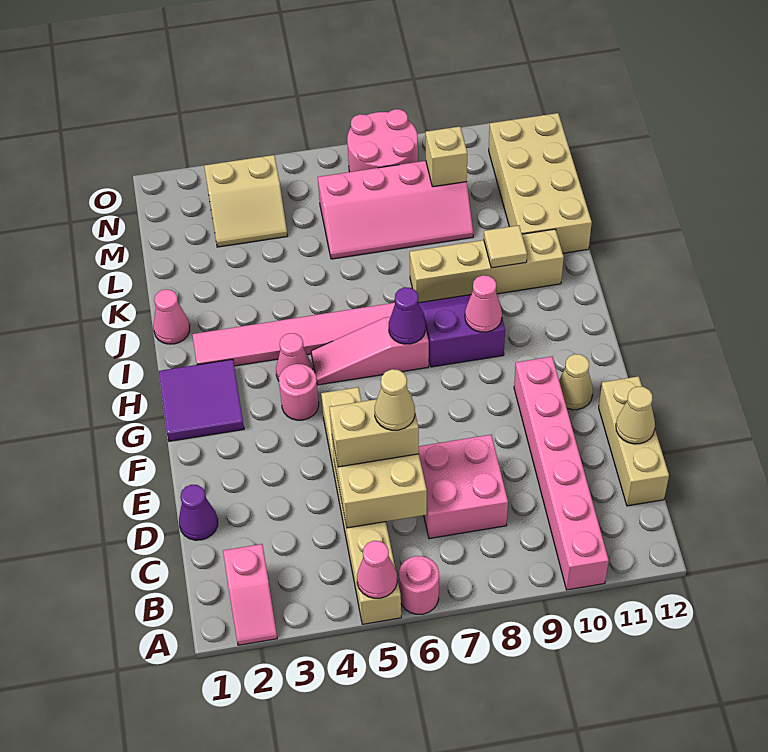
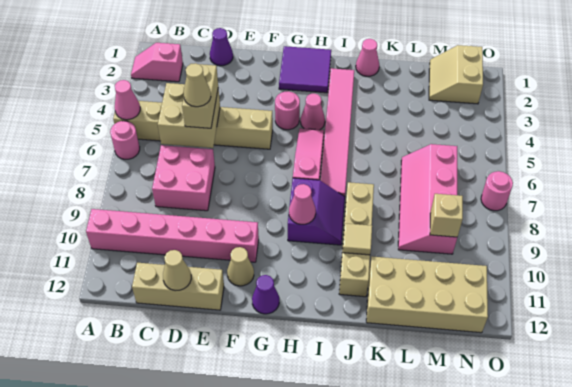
purple 1x1 cone [389,287,425,344] -> purple 1x1 cone moved to [252,275,279,314]
tan 2x2 slope [204,155,287,247] -> tan 2x2 slope moved to [429,45,483,104]
pink 2x2 round brick [347,109,418,172] -> pink 1x1 round brick [481,171,513,211]

